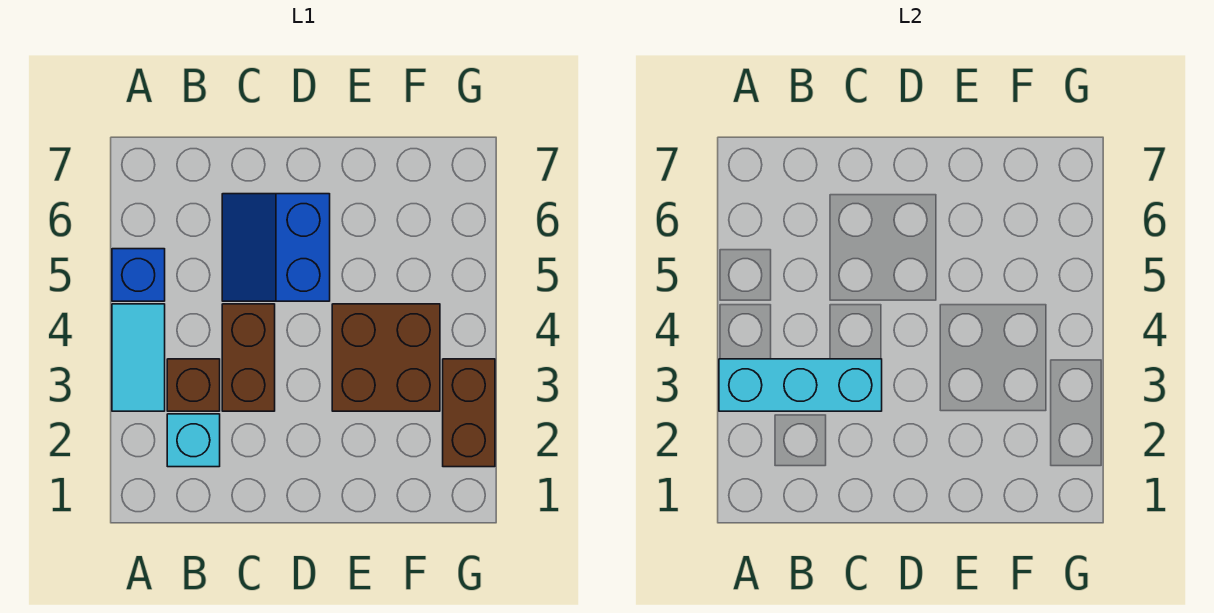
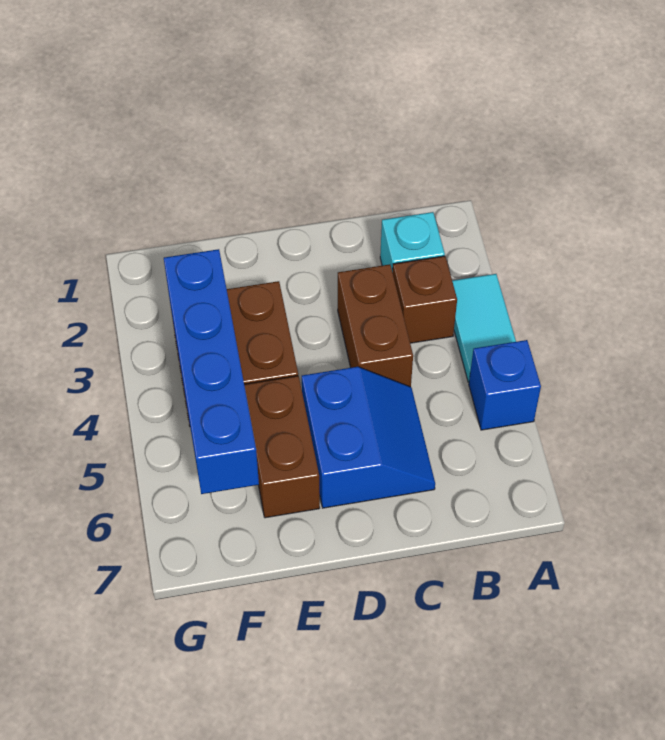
cyan 1x3 brick [719,359,882,411] -> none
none -> blue 1x4 brick [164,249,259,494]
brown 1x2 brick [443,359,495,467] -> brown 1x2 brick moved to [244,376,320,518]

